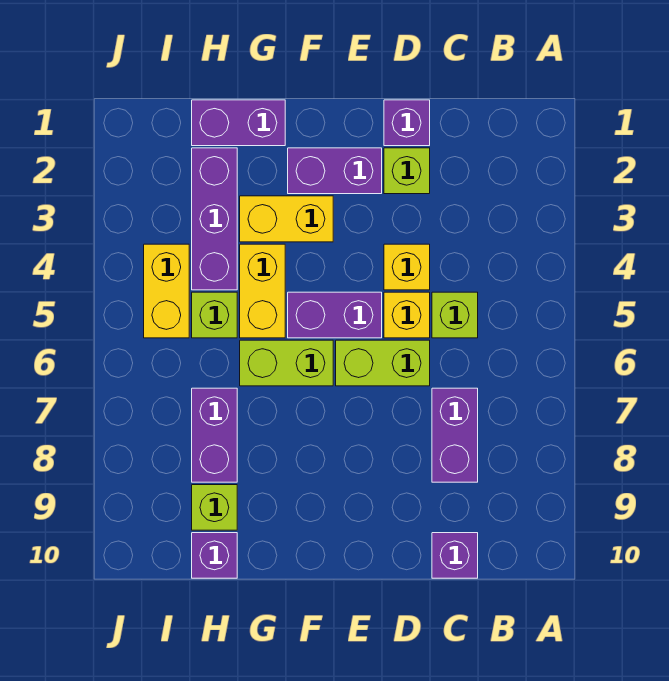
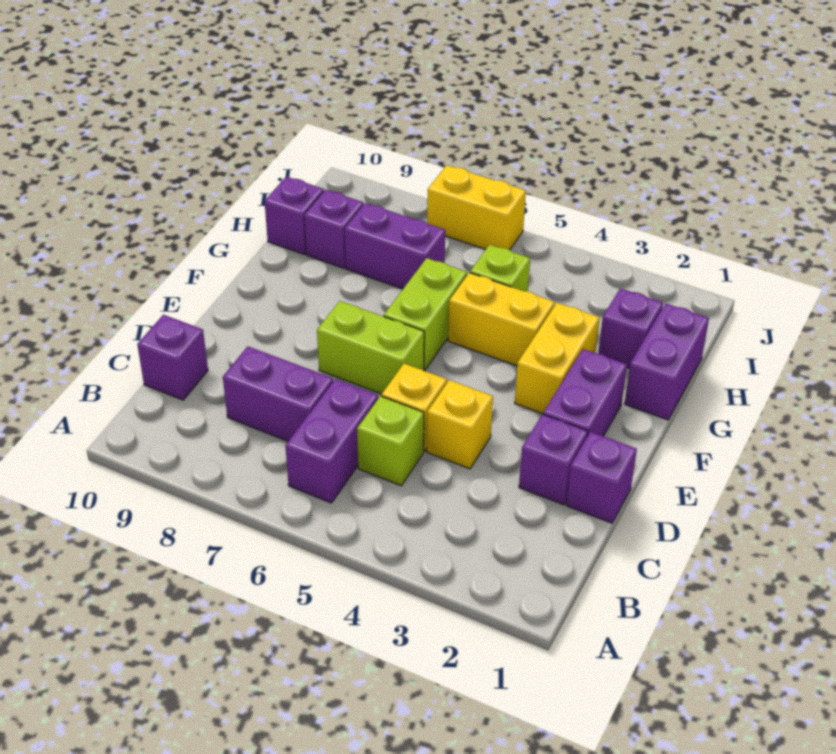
lime 1x1 brick [384,148,430,194] -> purple 1x1 brick [519,414,588,505]
lime 1x2 brick [336,340,430,386] -> lime 1x2 brick turned to [317,301,424,394]
purple 1x2 brick [288,292,382,338] -> purple 1x2 brick moved to [285,379,378,503]
purple 1x3 brick [192,148,237,290] -> purple 1x1 brick [598,288,663,368]
lime 1x1 brick [192,485,237,530] -> purple 1x1 brick [304,190,364,268]
yellow 1x2 brick [144,244,189,338] -> yellow 1x2 brick moved to [427,165,526,250]

